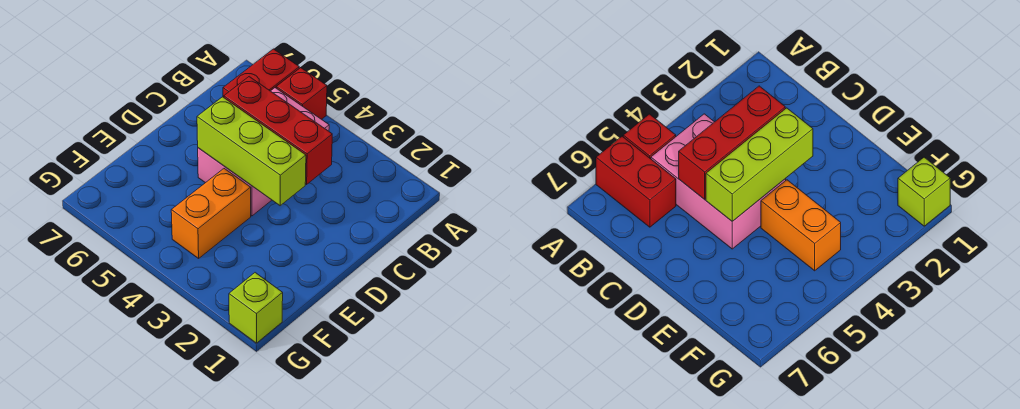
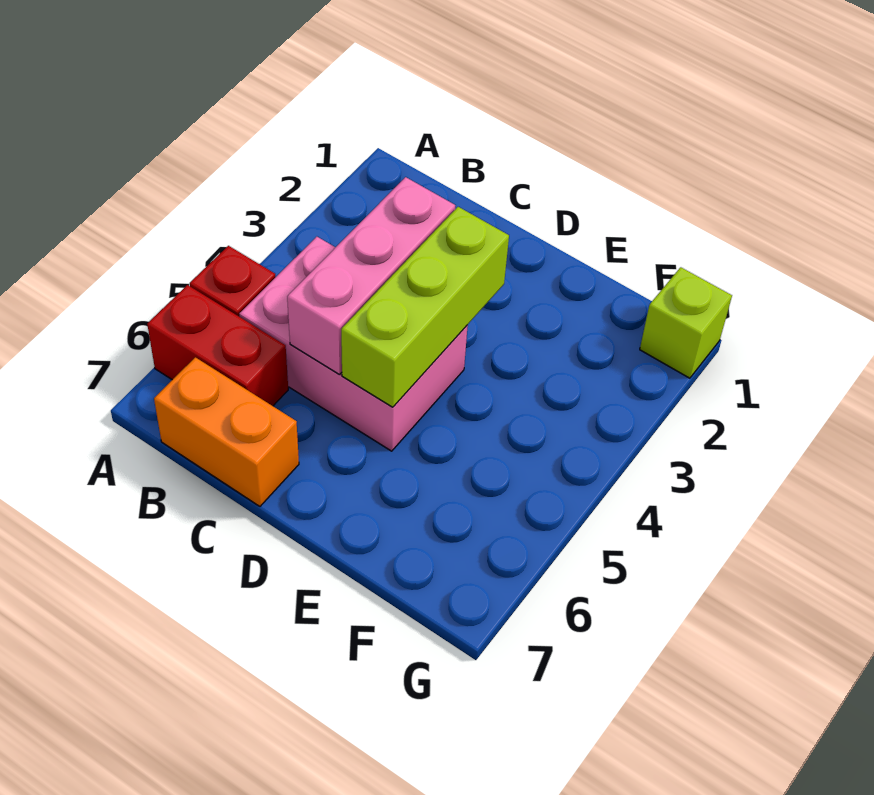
red 1x3 brick [224,77,332,184] -> pink 1x3 brick [287,177,455,375]
orange 1x2 brick [171,169,251,258] -> orange 1x2 brick moved to [154,357,299,506]

